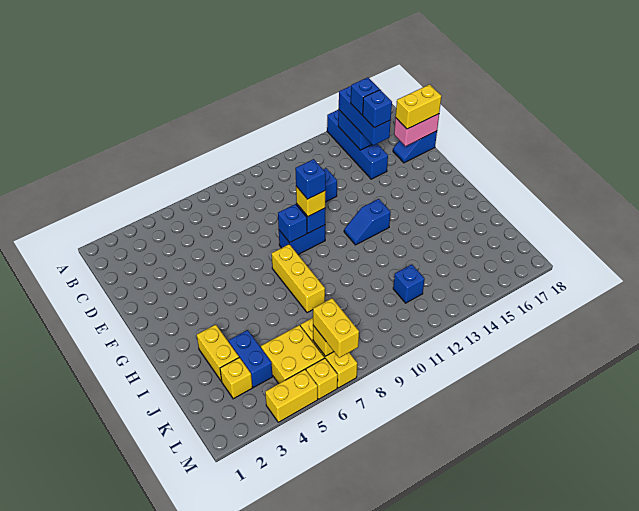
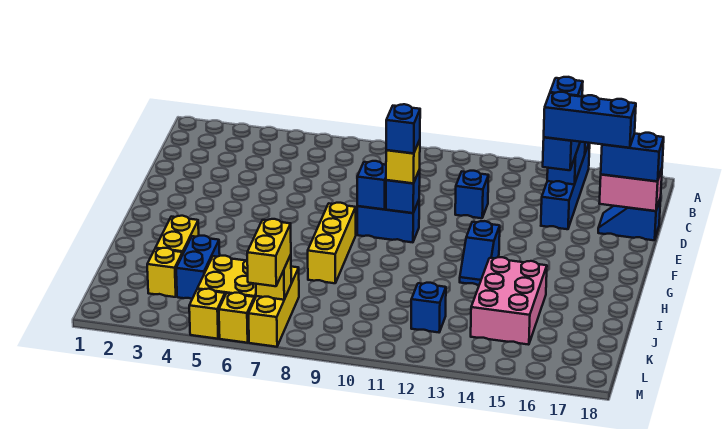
blue 1x1 brick [363,90,392,128] -> blue 1x3 brick [544,92,636,148]
yellow 1x2 brick [396,84,441,129] -> blue 1x2 brick [601,133,664,181]
blue 1x2 slope [344,199,390,245] -> blue 1x2 slope turned to [460,221,500,285]
none -> pink 2x3 brick [471,257,547,345]
yellow 1x2 brick [265,369,318,422] -> yellow 1x1 brick [189,289,225,339]

